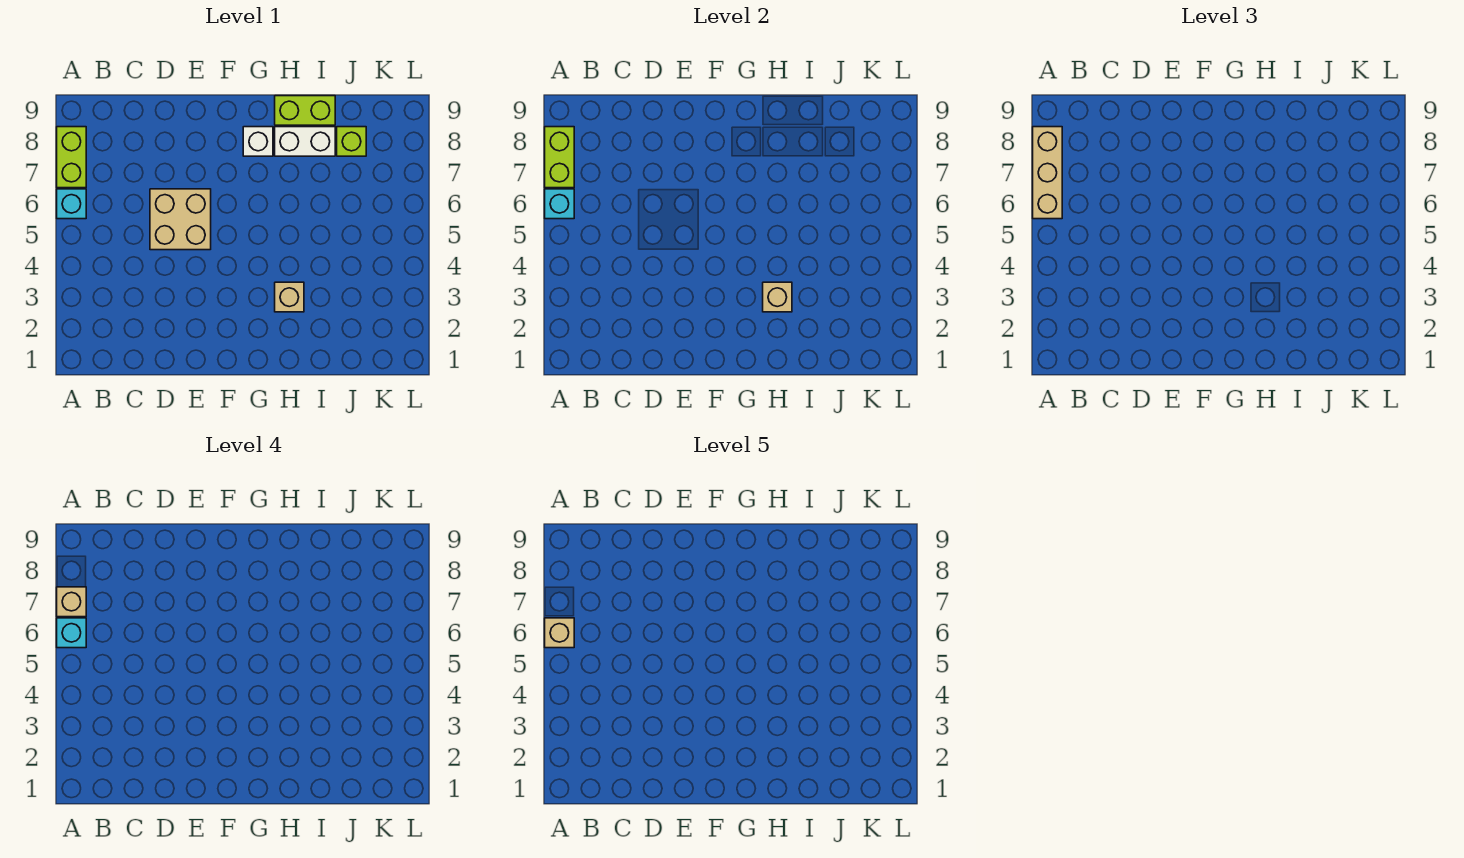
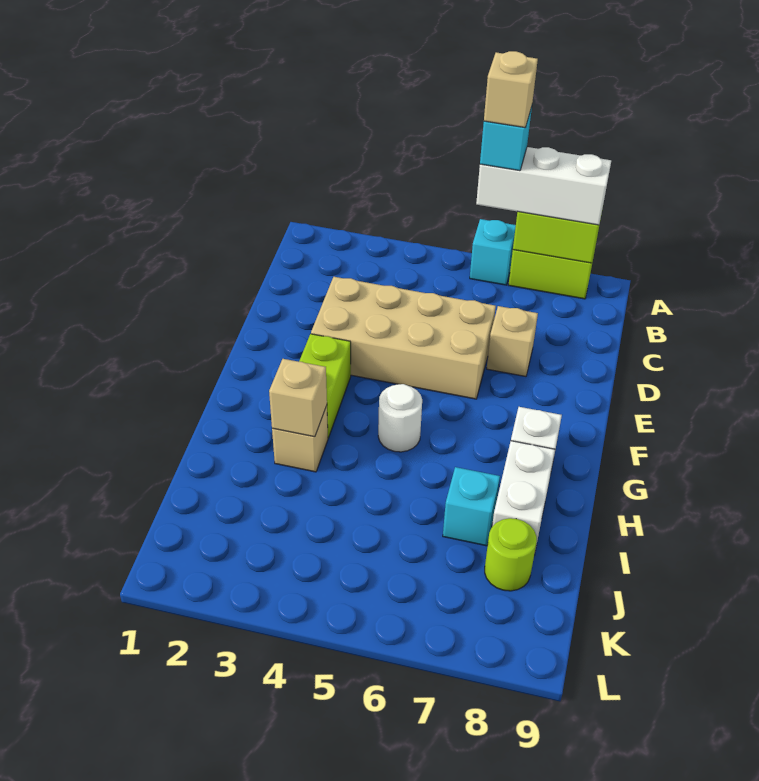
cyan 1x1 brick [545,189,574,219] -> cyan 1x1 brick moved to [443,467,500,546]
tan 1x3 brick [1033,127,1062,219] -> white 1x3 brick [476,147,611,225]
tan 1x1 brick [57,587,86,617] -> tan 1x1 brick moved to [487,306,538,376]
tan 2x2 brick [150,189,211,250] -> tan 2x4 brick [311,277,496,399]
none -> white 1x1 round brick [378,384,422,452]
lime 1x2 brick [275,96,335,125] -> lime 1x2 brick moved to [299,334,351,438]
lime 1x1 brick [337,127,366,156] -> lime 1x1 round brick [485,518,537,591]

